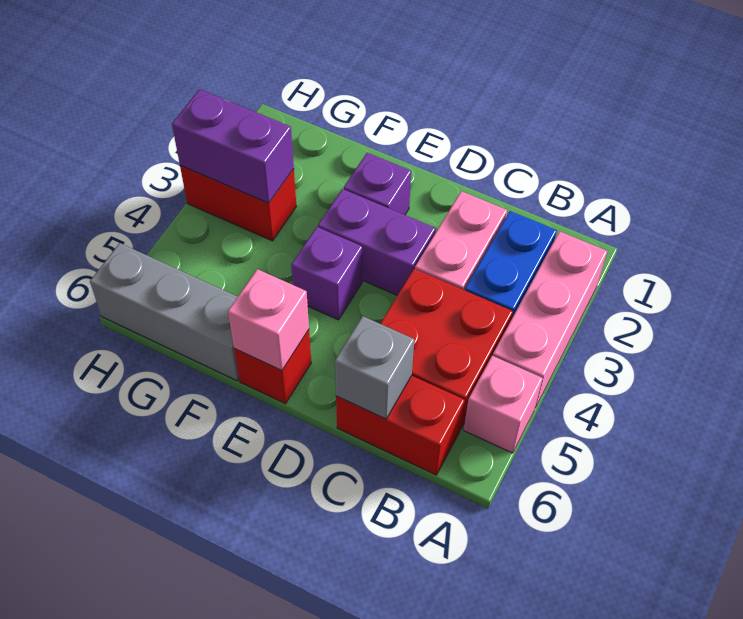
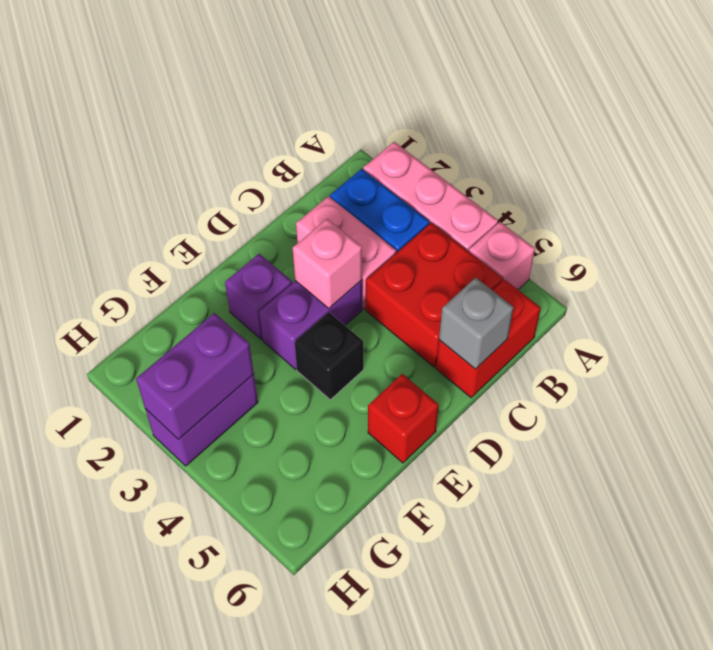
purple 1x1 brick [291,227,362,320] -> black 1x1 brick [295,312,363,400]
pink 1x1 brick [228,269,309,371] -> pink 1x1 brick moved to [293,219,362,308]
grey 1x3 brick [90,243,239,381] -> none
red 1x2 brick [180,166,297,241] -> purple 1x2 brick [145,374,258,466]

